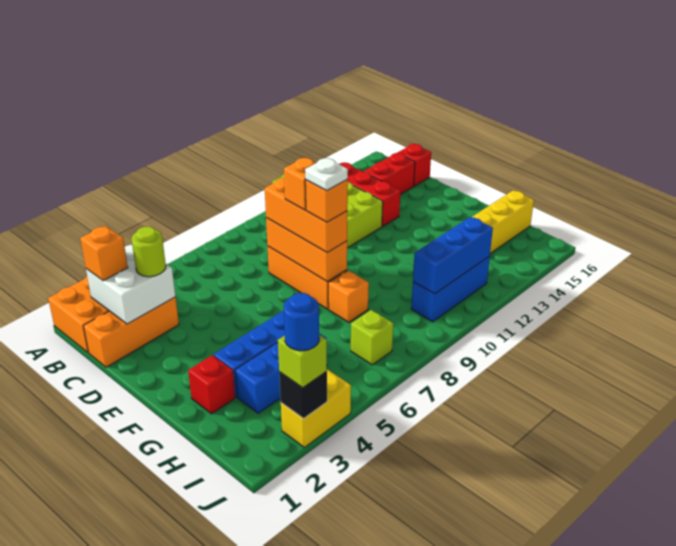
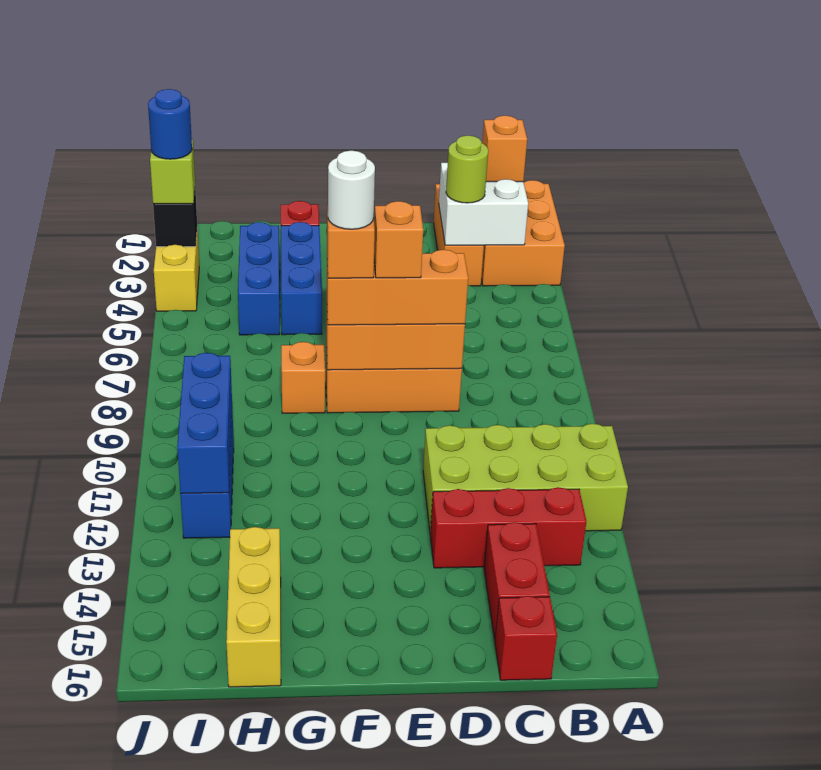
white 1x1 plate [305,158,348,191] -> white 1x1 round brick [328,151,375,229]
lime 1x1 brick [351,310,393,365] -> none

